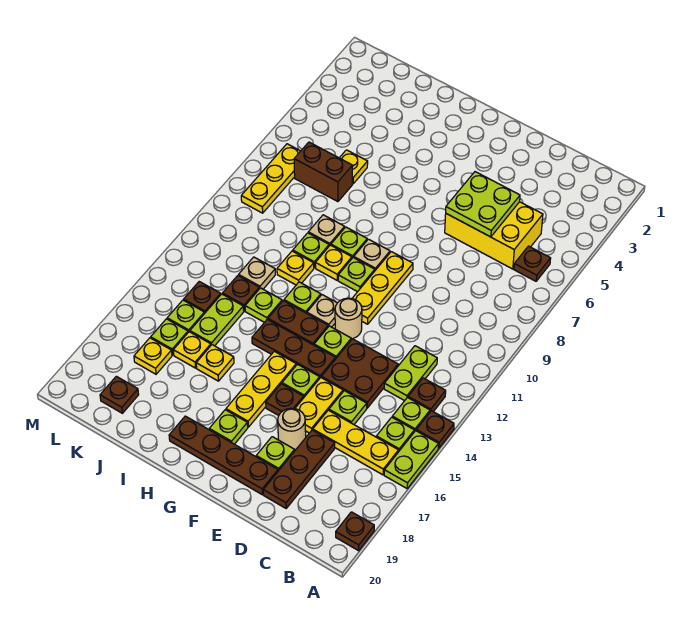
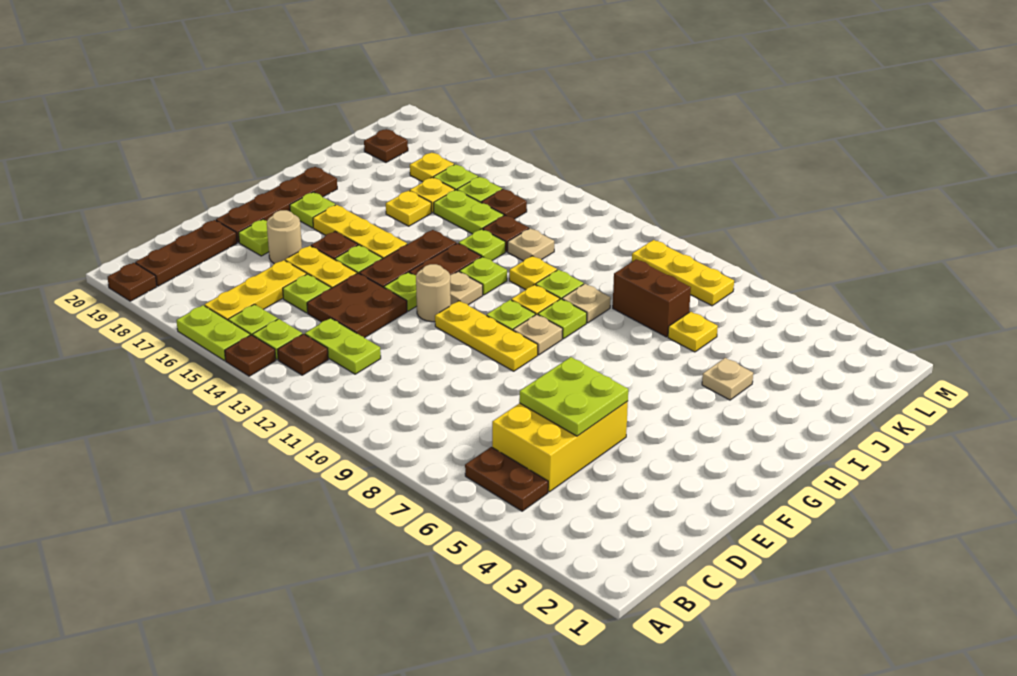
brown 1x1 plate [514,246,551,281] -> brown 1x2 plate [465,447,548,511]
brown 1x3 plate [263,430,335,508] -> brown 1x3 plate turned to [135,220,237,286]
none -> tan 1x1 plate [702,358,753,400]
brown 1x2 brick [294,142,353,202] -> brown 1x2 brick turned to [613,259,691,337]

